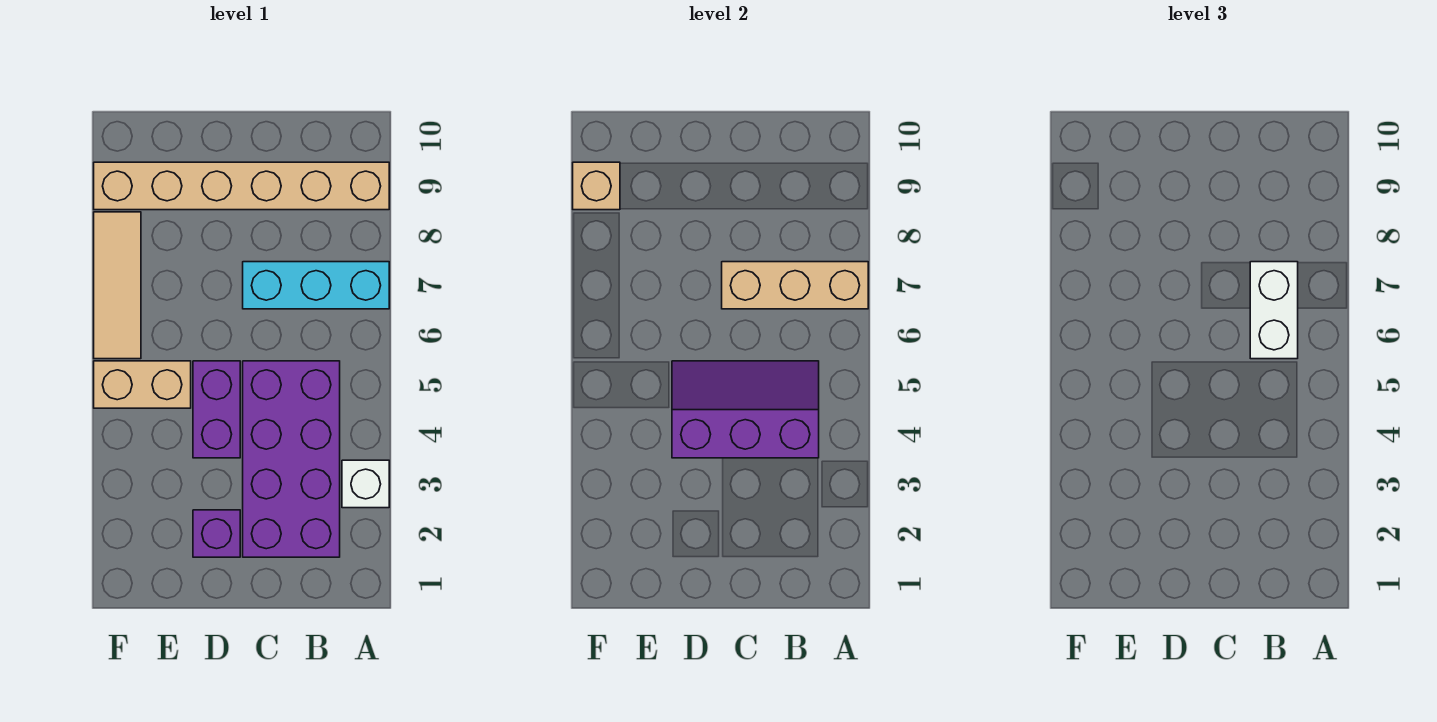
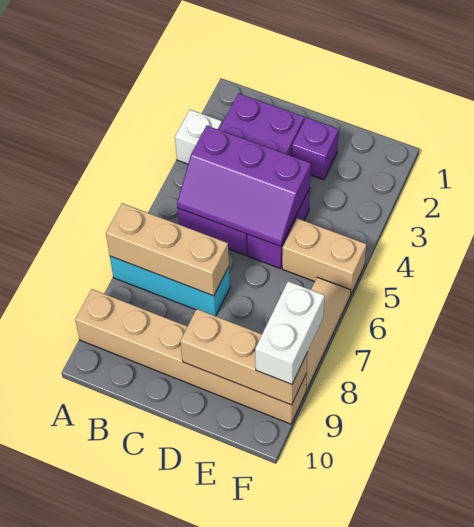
white 1x2 brick [1250,262,1298,359] -> white 1x2 brick moved to [255,281,325,384]
tan 1x1 brick [573,162,620,210] -> tan 1x3 brick [180,309,307,405]

